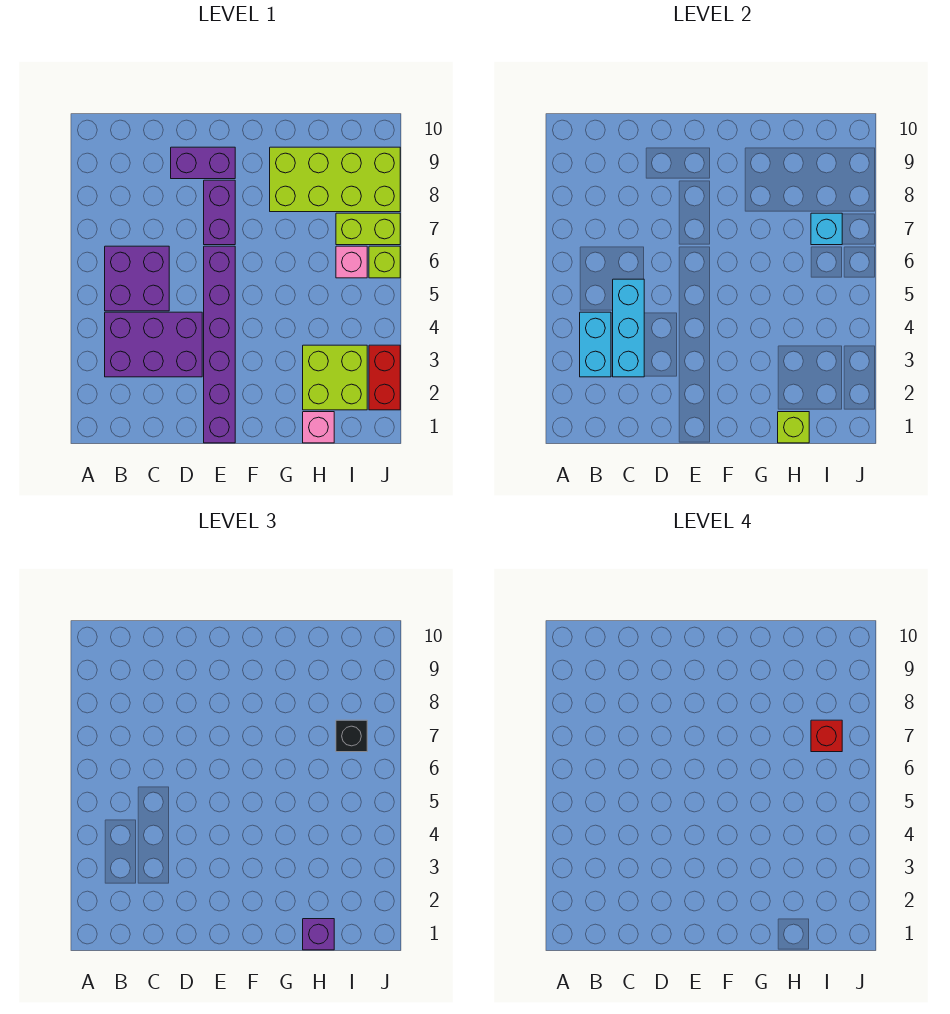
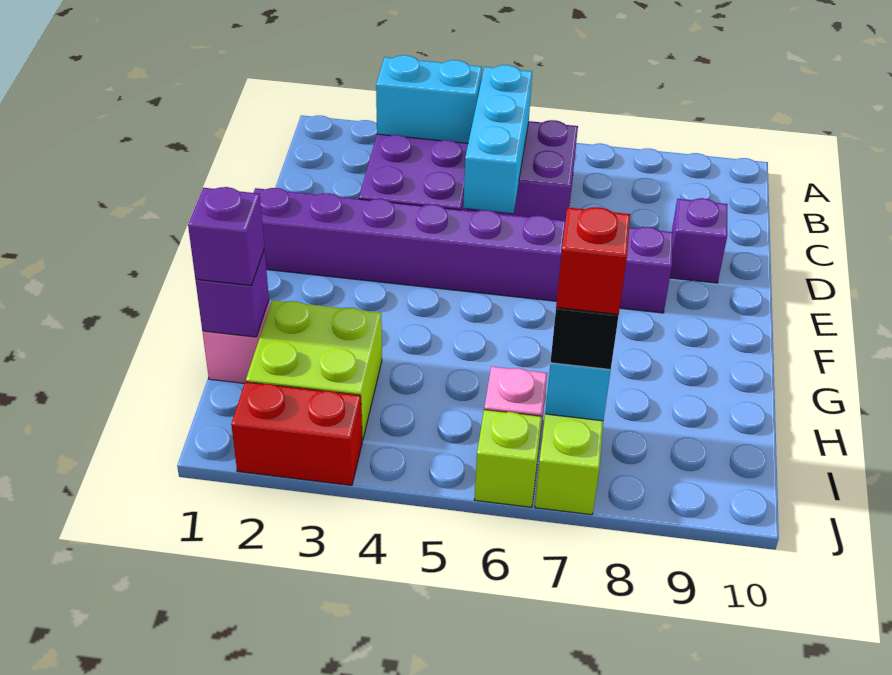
cyan 1x3 brick [613,279,644,377] -> cyan 1x3 brick turned to [463,65,532,213]
purple 1x2 brick [171,147,235,179] -> purple 1x1 brick [670,198,727,283]
lime 2x4 brick [270,147,400,212] -> none
lime 1x1 brick [778,412,809,443] -> purple 1x1 brick [196,249,269,337]

